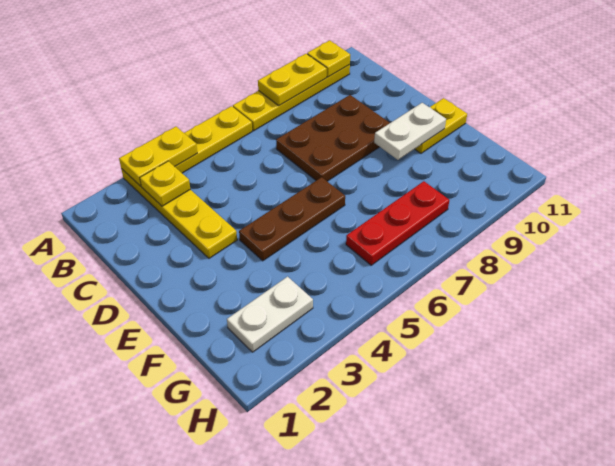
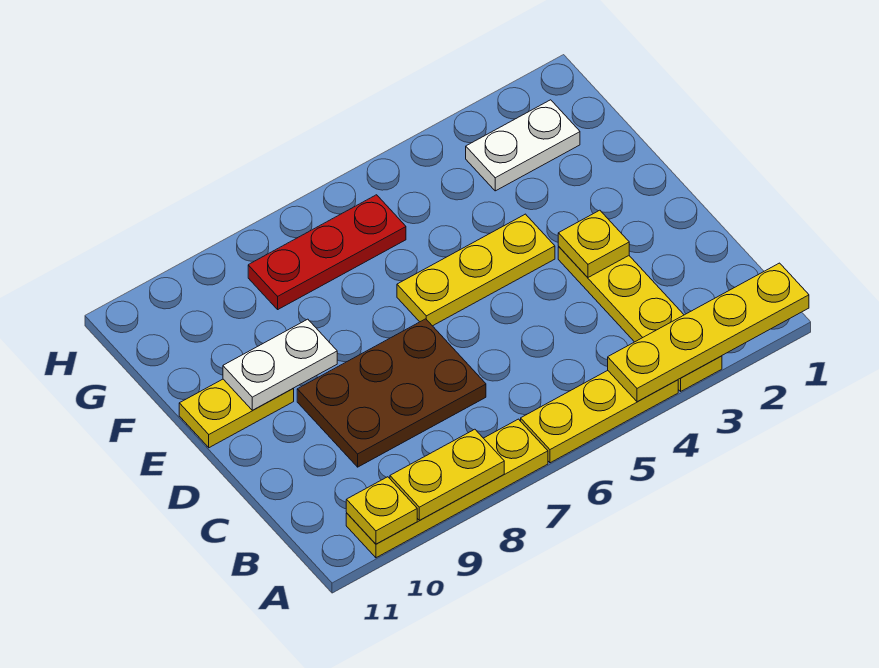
yellow 1x2 plate [119,127,197,186] -> yellow 1x4 plate [608,263,809,402]
yellow 1x1 plate [140,161,190,206] -> yellow 1x1 plate moved to [558,210,629,277]
brown 1x3 plate [239,177,345,261] -> yellow 1x3 plate [397,214,555,326]

